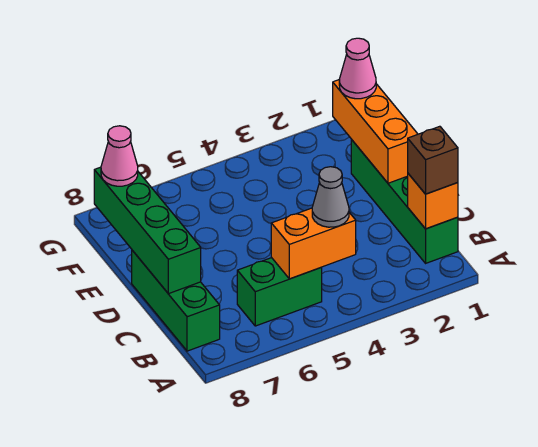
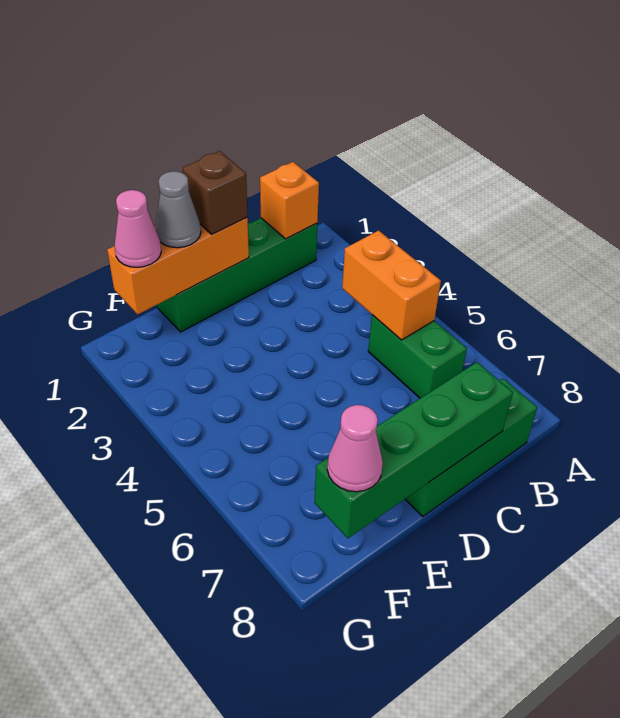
brown 1x1 brick [408,126,458,194] -> brown 1x1 brick moved to [183,151,248,234]
grey 1x1 cone [312,167,349,227] -> grey 1x1 cone moved to [155,171,201,248]

